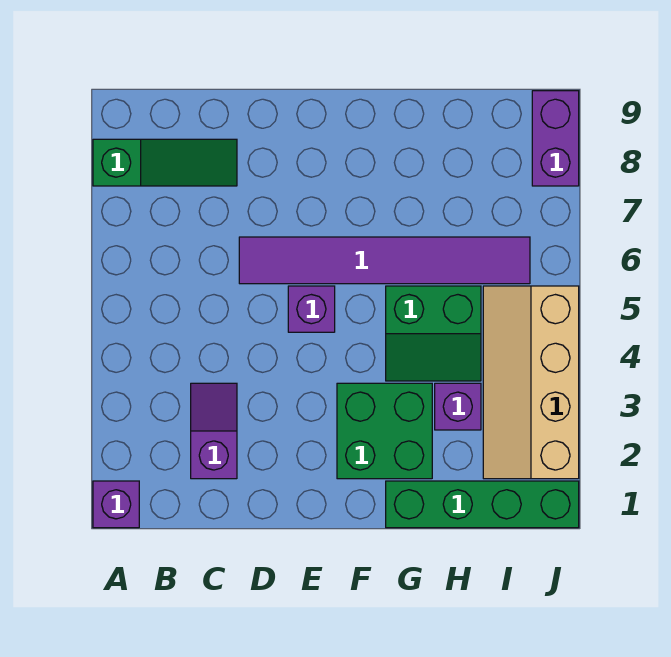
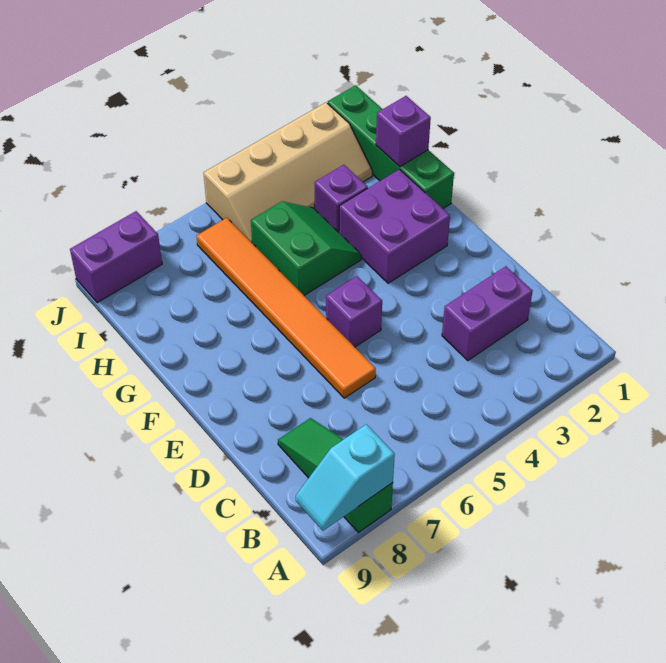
purple 1x1 brick [93,481,139,528] -> purple 1x1 brick moved to [376,96,431,167]
none -> cyan 1x2 slope [296,424,395,531]
purple 1x2 slope [191,383,237,479] -> purple 1x2 brick [442,266,533,361]
purple 1x6 tile [239,237,530,284] -> orange 1x6 tile [196,218,376,398]
green 2x2 brick [337,383,432,479] -> purple 2x2 brick [339,169,450,283]

